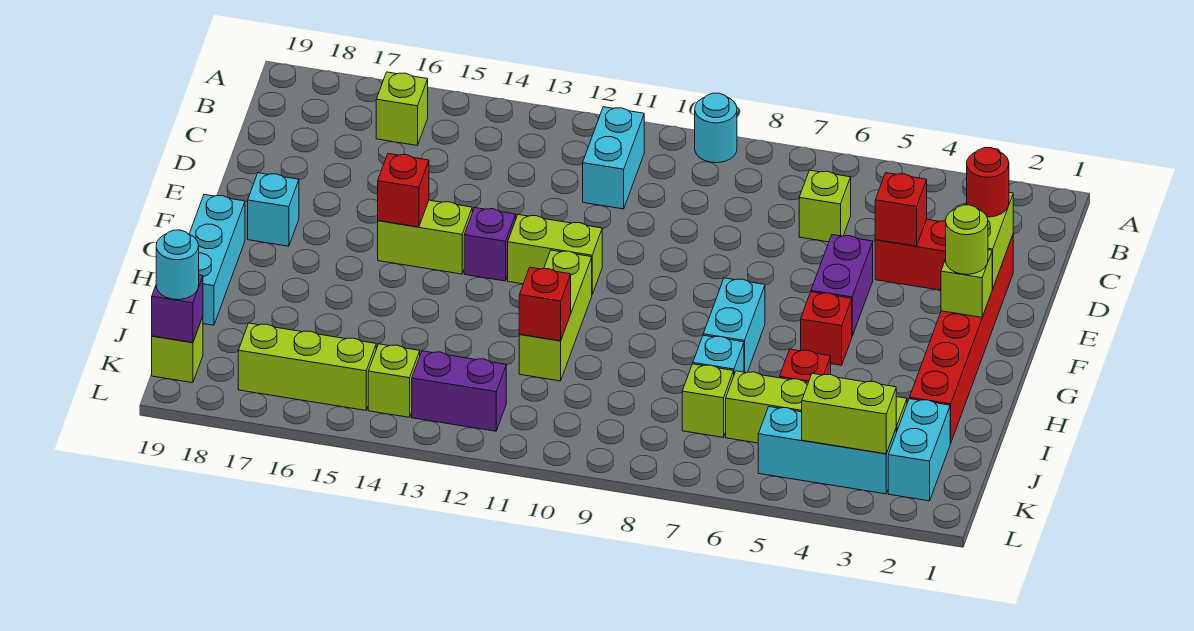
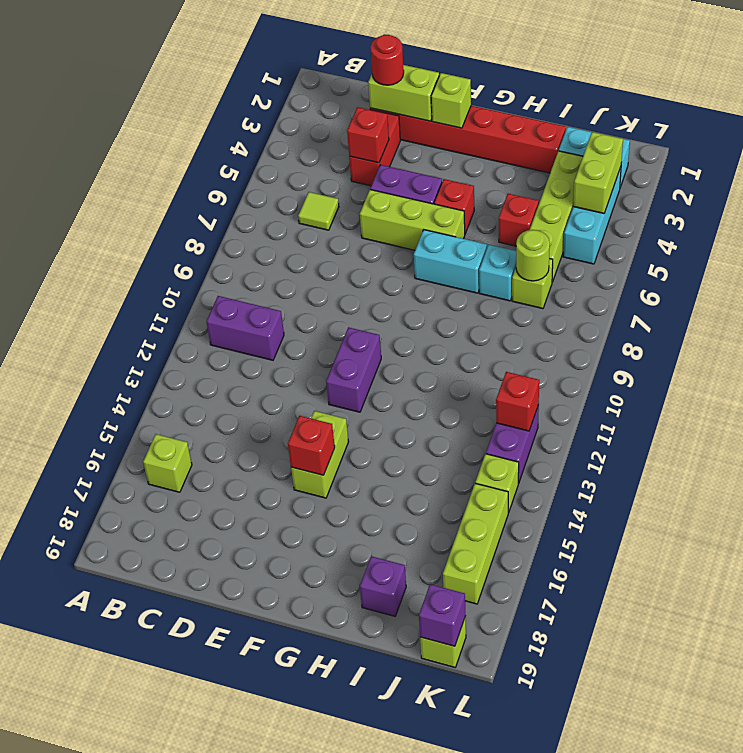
cyan 1x1 round brick [695,93,737,163] -> none
cyan 1x2 brick [583,107,644,209] -> purple 1x2 brick [206,296,284,360]
lime 1x1 brick [799,170,851,242] -> lime 1x1 tile [298,192,339,230]
lime 1x1 round brick [946,205,988,274] -> lime 1x1 round brick moved to [516,230,550,281]
lime 1x2 brick [508,215,602,294] -> purple 1x2 brick [326,327,381,412]
purple 1x1 brick [464,208,516,281] -> purple 1x1 brick moved to [360,556,406,616]
cyan 1x1 brick [248,173,299,246] -> none
lime 1x3 brick [519,250,592,381] -> lime 1x3 brick moved to [360,190,465,250]
cyan 1x3 brick [190,195,245,325] -> none
red 1x1 brick [519,267,571,341] -> red 1x1 brick moved to [496,372,539,431]
cyan 1x1 round brick [156,230,199,300] -> none

